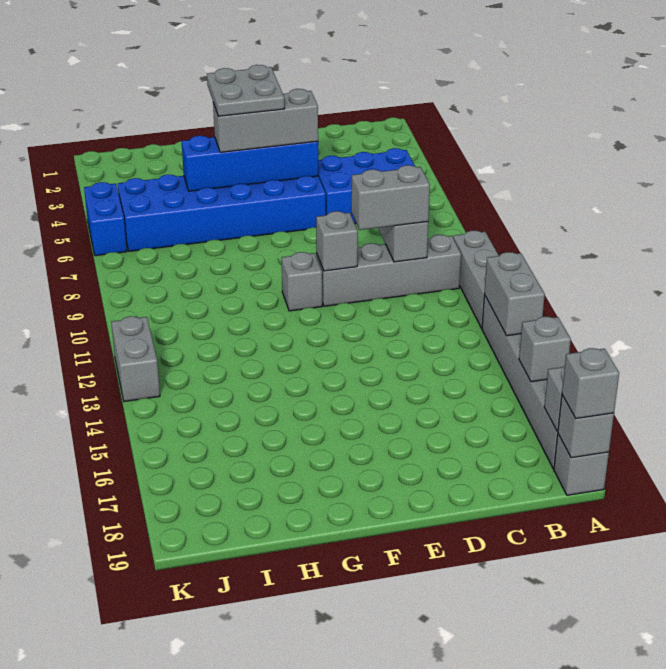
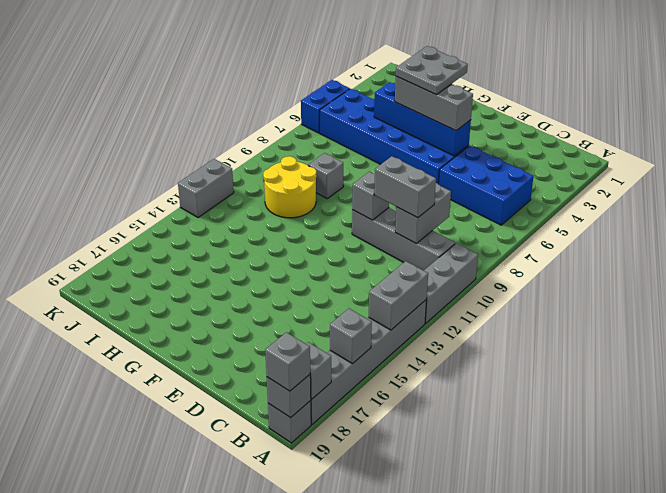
grey 1x1 brick [282,252,322,311] -> grey 1x1 brick moved to [308,153,343,199]
none -> yellow 2x2 round brick [263,156,317,218]

